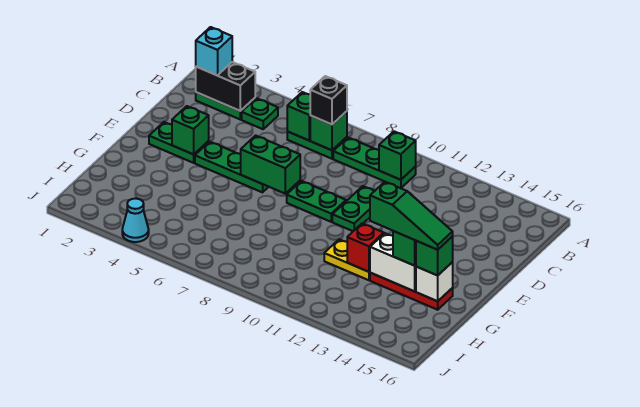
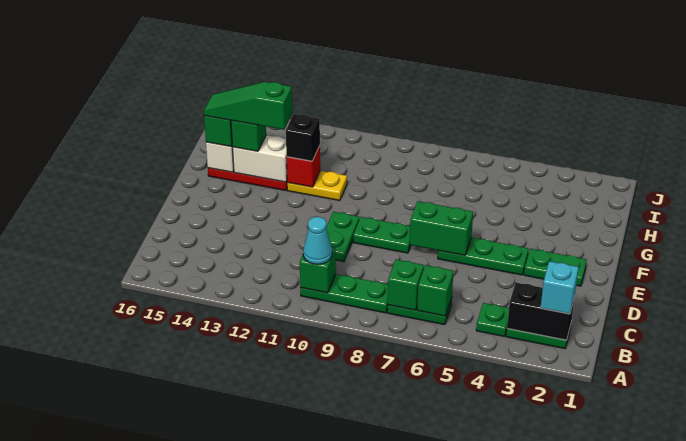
black 1x1 brick [310,76,347,124] -> black 1x1 brick moved to [286,114,320,161]
green 1x1 brick [172,106,209,154] -> none
cyan 1x1 cone [122,199,149,242] -> cyan 1x1 cone moved to [303,217,332,264]

